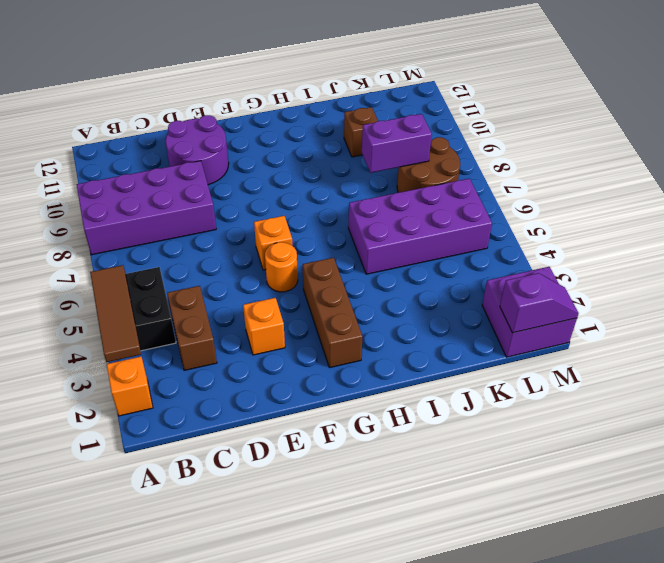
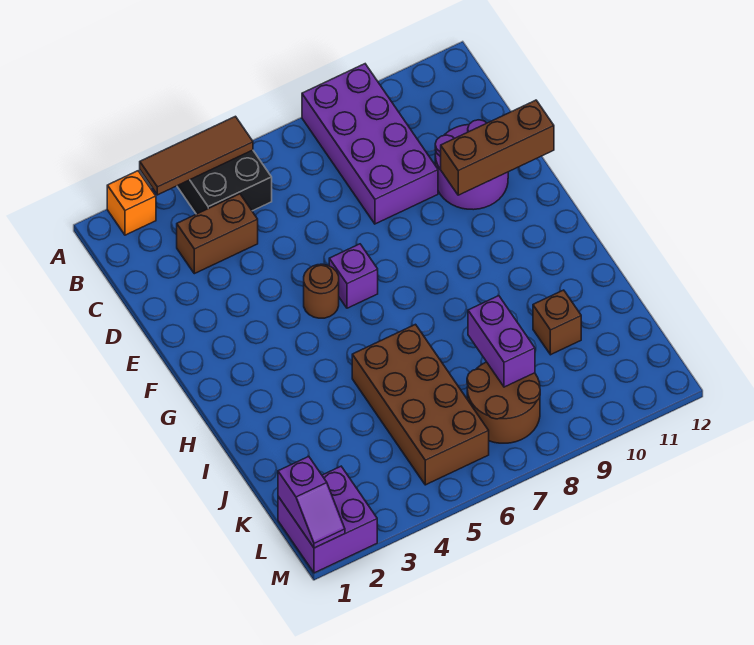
orange 1x1 brick [243,298,285,355] -> none
orange 1x1 round brick [265,242,298,292] -> brown 1x1 round brick [304,264,339,318]
orange 1x1 brick [254,216,292,270] -> purple 1x1 brick [329,244,378,308]
brown 1x3 brick [303,258,362,368] -> brown 1x3 brick moved to [441,100,554,195]
purple 2x4 brick [348,178,492,274] -> brown 2x4 brick [352,324,489,485]

